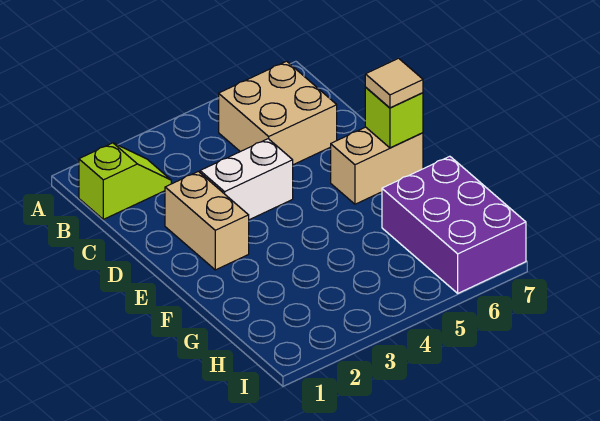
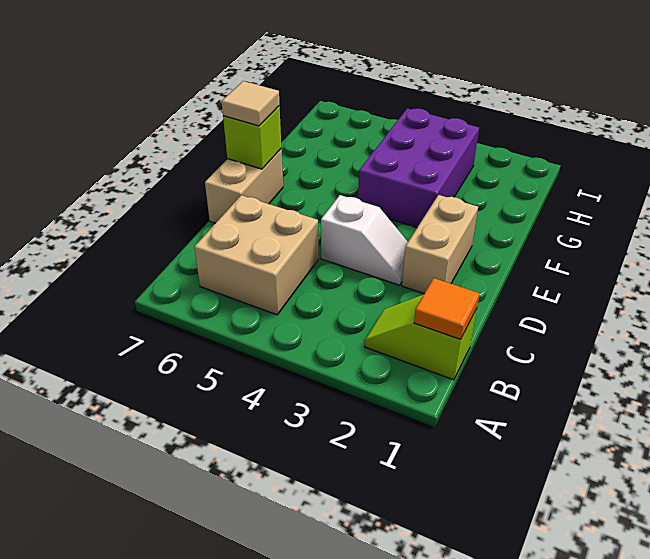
none -> orange 1x1 tile [414,278,480,339]
white 1x2 brick [200,139,293,220] -> white 1x2 slope [321,195,408,285]
tan 1x2 brick [331,127,423,204] -> tan 1x2 brick turned to [205,149,283,223]
purple 2x3 brick [382,156,526,293] -> purple 2x3 brick moved to [358,108,479,228]

